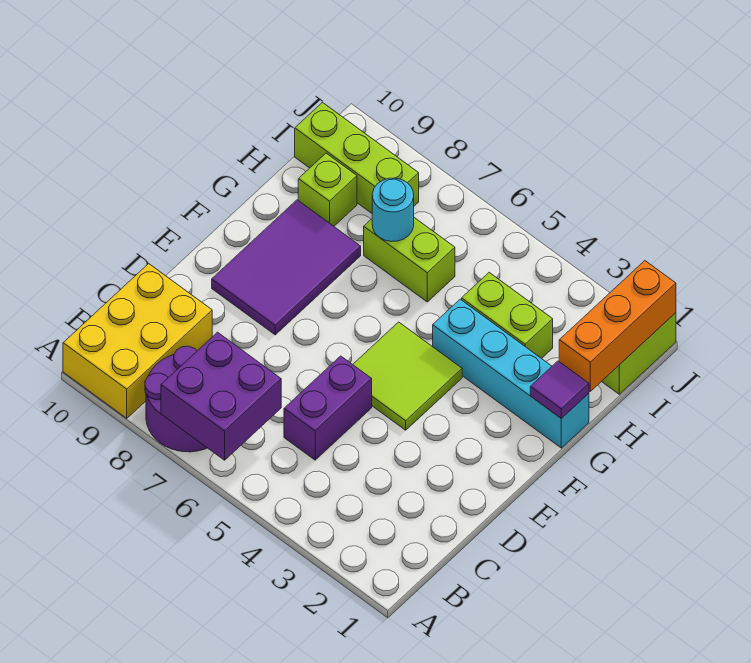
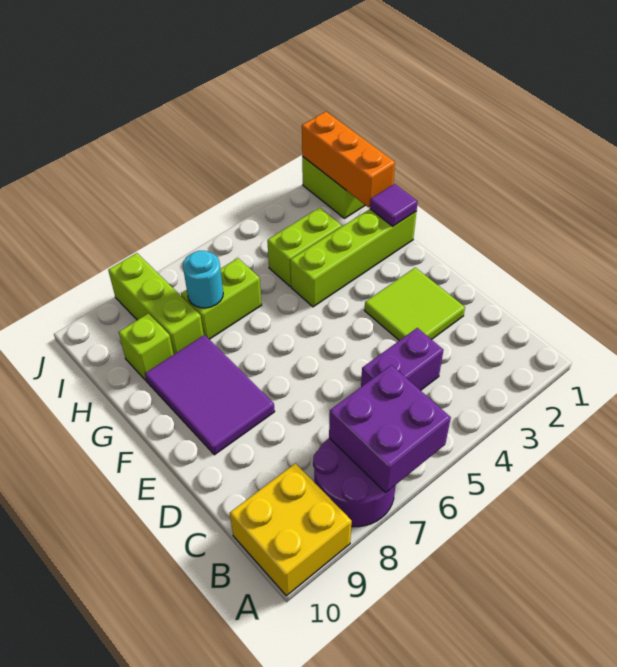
yellow 2x3 brick [63,264,212,418] -> yellow 2x2 brick [230,463,352,596]
purple 1x2 brick [284,356,372,460] -> purple 1x2 brick turned to [361,328,443,391]
lime 2x2 tile [353,322,462,430] -> lime 2x2 tile moved to [365,268,465,341]
cyan 1x4 brick [433,299,589,448] -> lime 1x4 brick [290,209,417,307]
lime 1x3 brick [295,102,419,213] -> lime 1x3 brick turned to [108,253,204,354]

